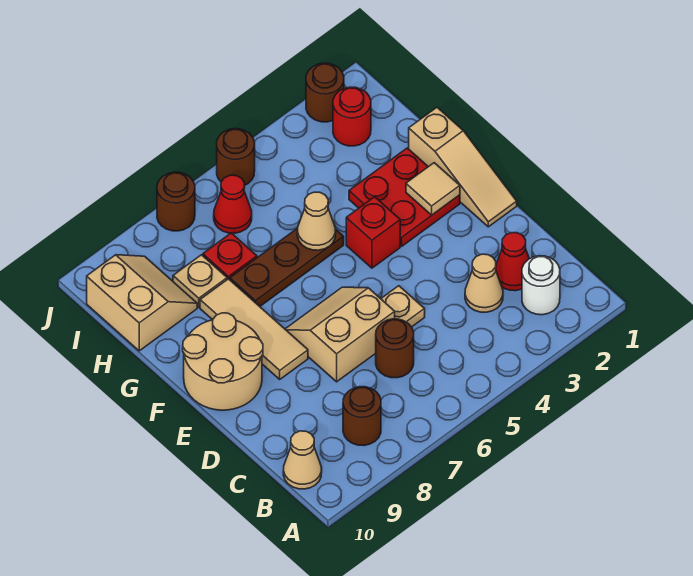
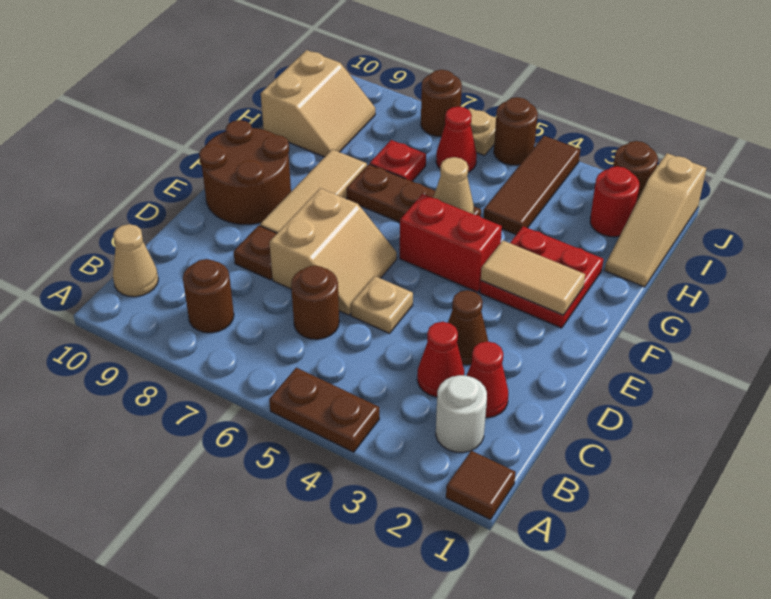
none -> brown 1x1 tile [446,451,516,520]
none -> brown 1x2 plate [269,368,379,452]
tan 1x1 cone [465,254,503,312] -> red 1x1 cone [417,322,464,397]
none -> brown 1x1 cone [448,290,488,365]
tan 2x2 slope [285,287,395,382] -> tan 2x2 slope turned to [269,188,397,315]
none -> brown 1x1 plate [234,225,277,280]
tan 1x3 slope [409,108,517,227] -> tan 1x3 slope moved to [605,153,707,287]
tan 2x2 round brick [183,313,263,410] -> brown 2x2 round brick [199,120,291,224]
tan 1x1 tile [406,163,460,215] -> tan 1x2 tile [481,240,585,315]
red 1x1 brick [346,197,400,268] -> red 1x2 brick [400,194,502,292]
none -> brown 1x3 tile [484,136,580,235]
tan 1x1 plate [173,255,227,307] -> tan 1x1 plate moved to [468,108,496,156]

